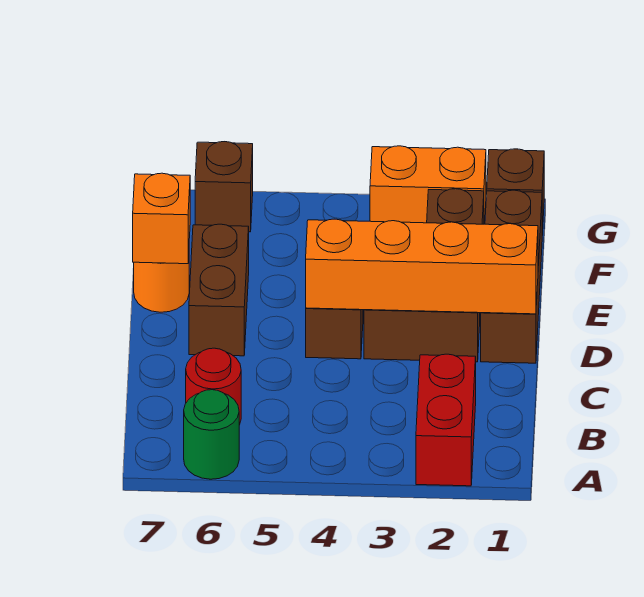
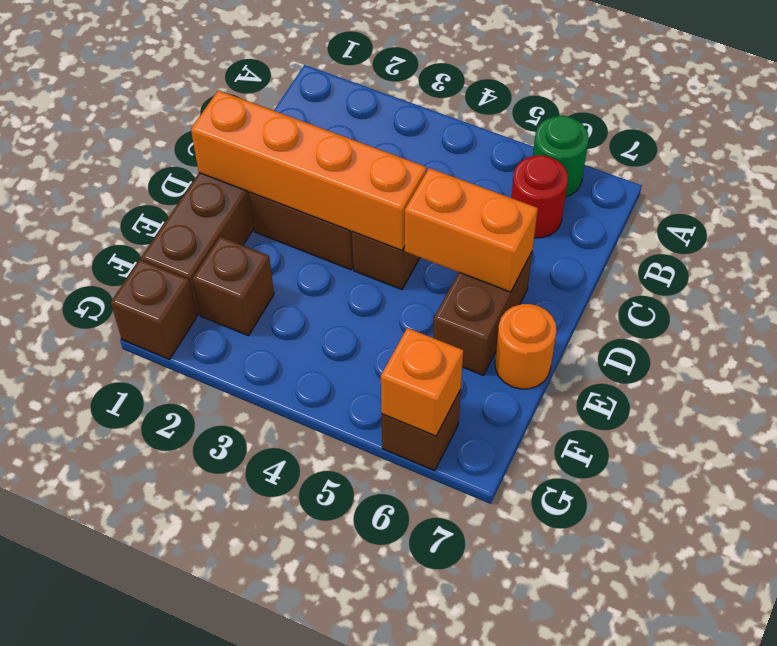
red 1x2 brick [416,354,476,486] -> none
orange 1x1 brick [133,173,190,264] -> orange 1x1 brick moved to [381,328,463,436]
orange 1x2 brick [370,146,486,224] -> orange 1x2 brick moved to [405,168,538,292]

